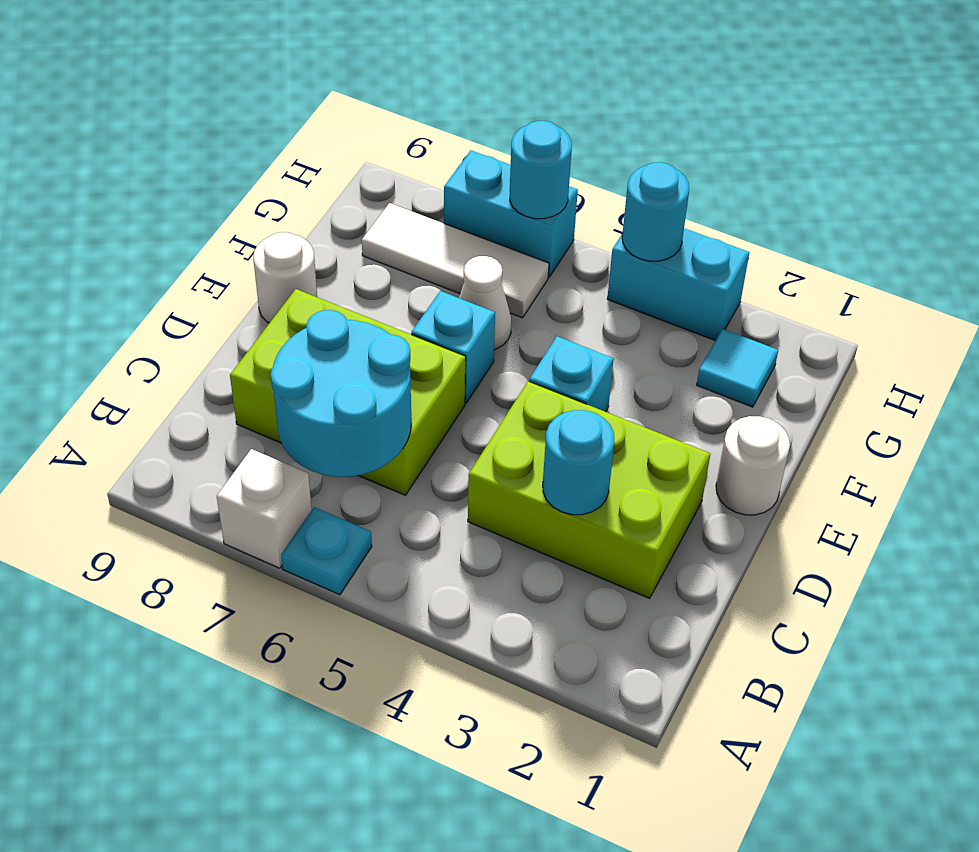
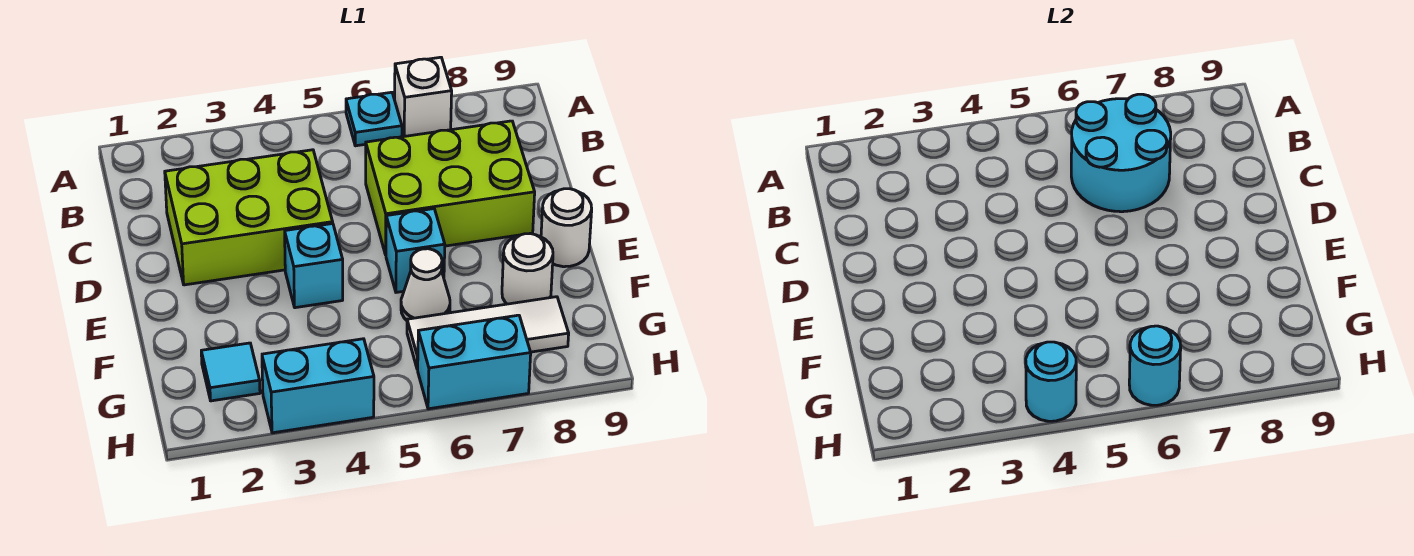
cyan 1x1 round brick [543,410,614,515] -> none
white 1x1 round brick [716,416,790,515] -> white 1x1 round brick moved to [502,234,553,304]

